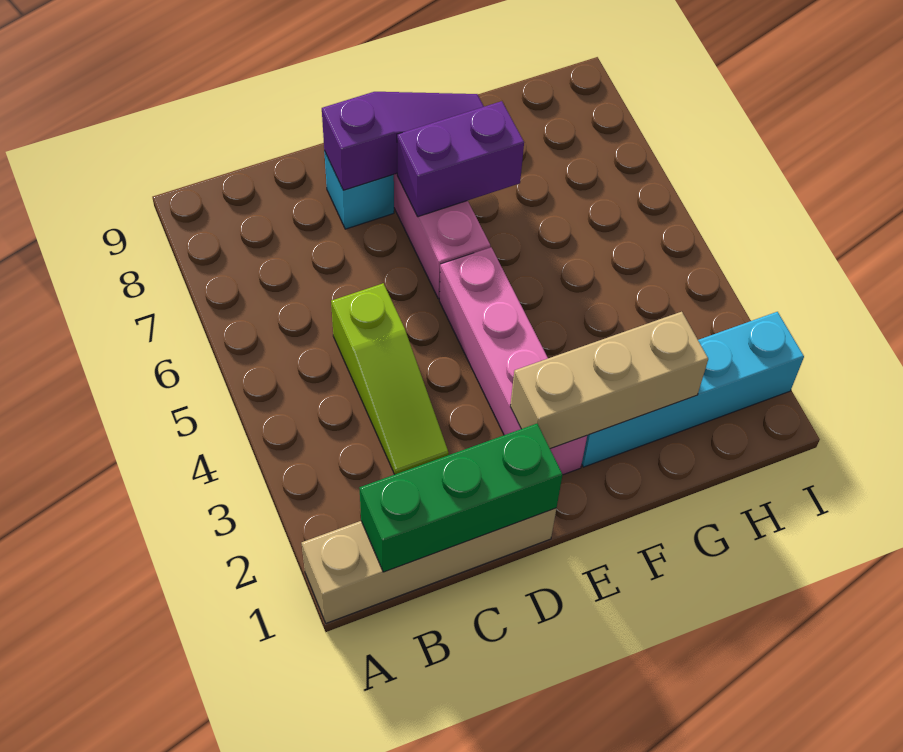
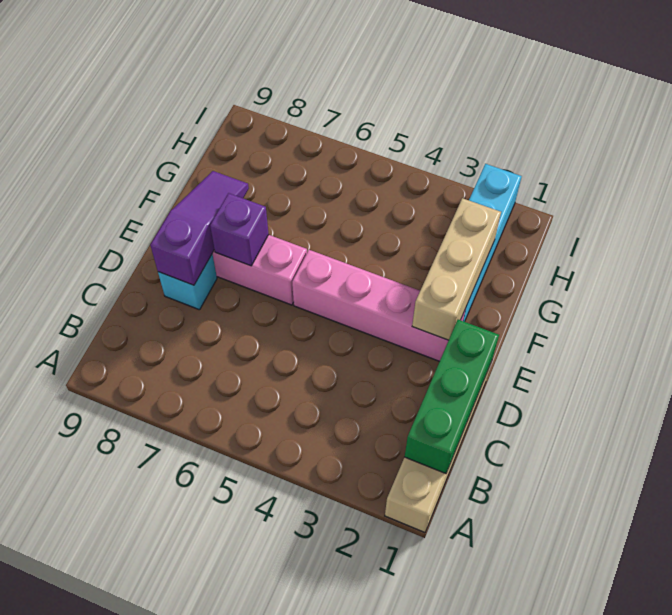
lime 1x3 slope [331,283,449,474] -> none
purple 1x2 brick [397,101,524,217] -> purple 1x1 brick [210,193,269,266]

